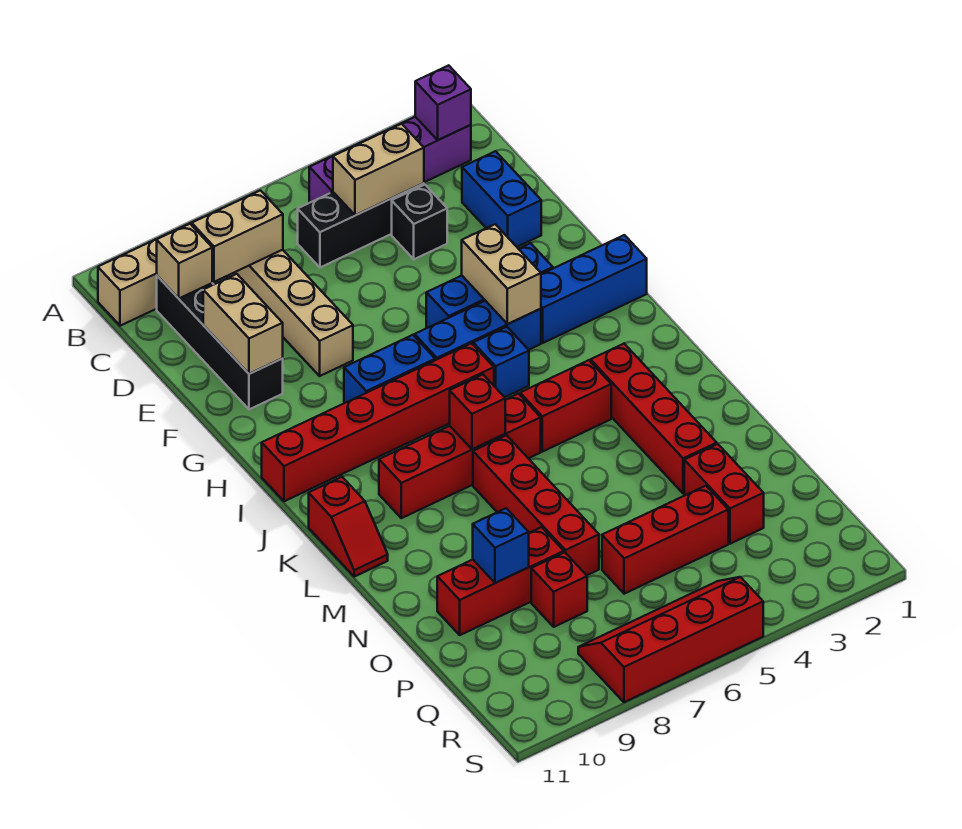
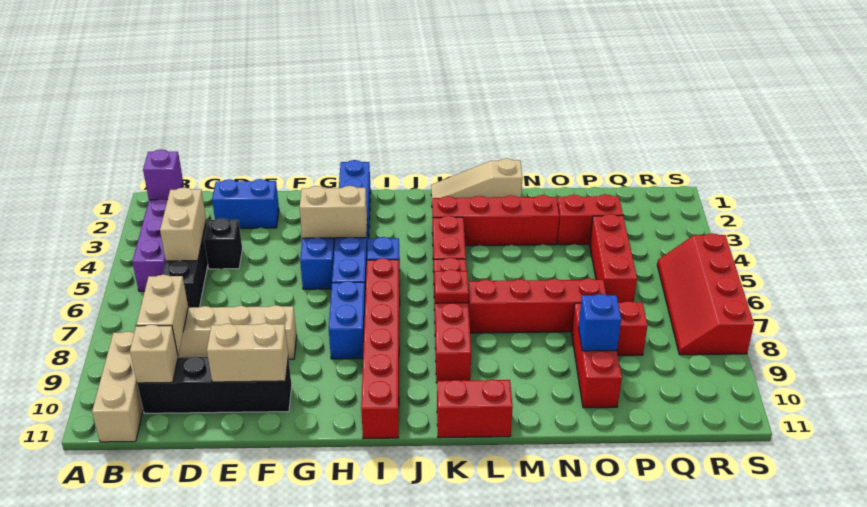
none -> tan 1x3 slope [431,158,522,198]
red 1x1 brick [450,375,505,449] -> red 1x1 plate [435,270,469,303]
red 1x2 slope [309,477,388,577] -> red 1x2 brick [437,379,513,438]

